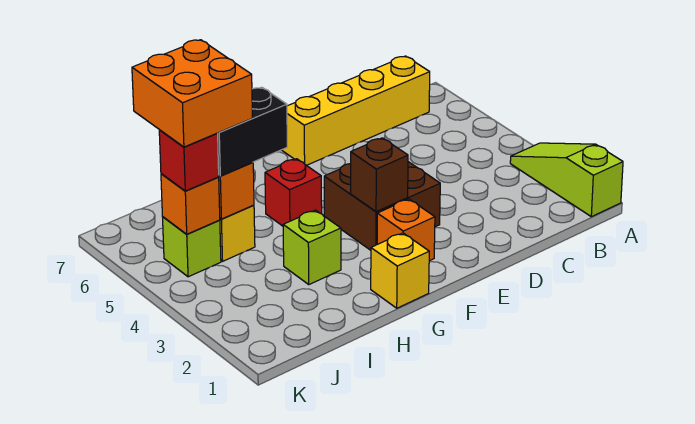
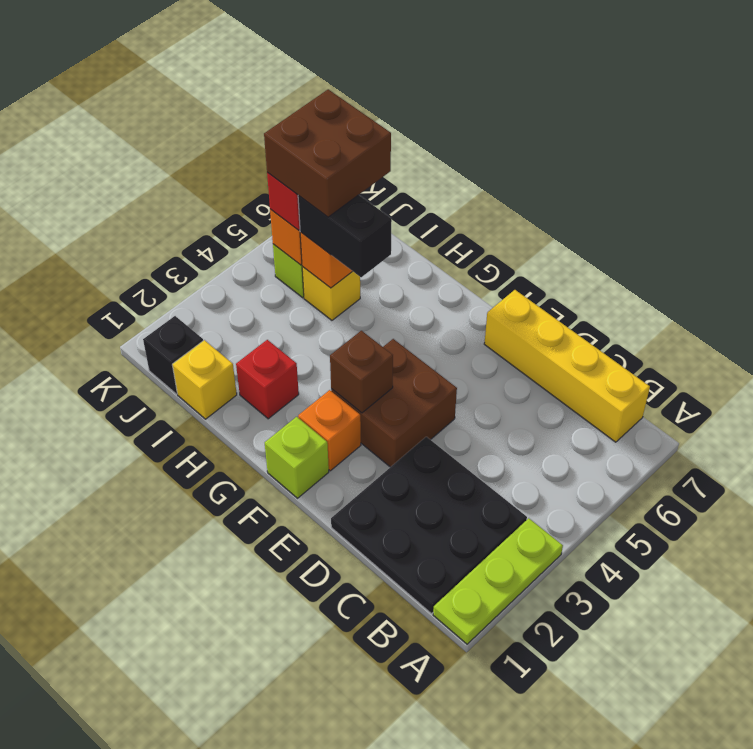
lime 1x3 slope [510,143,623,217] -> lime 1x3 plate [433,518,563,644]
none -> black 3x3 plate [331,437,527,613]
yellow 1x1 brick [371,233,429,308] -> yellow 1x1 brick moved to [172,340,237,419]
red 1x1 brick [265,159,322,226] -> red 1x1 brick moved to [236,340,299,419]
lime 1x1 brick [283,210,341,284] -> lime 1x1 brick moved to [265,417,329,498]
orange 2x2 brick [132,40,252,147] -> brown 2x2 brick [264,89,391,217]
none -> black 1x1 brick [143,316,203,394]

